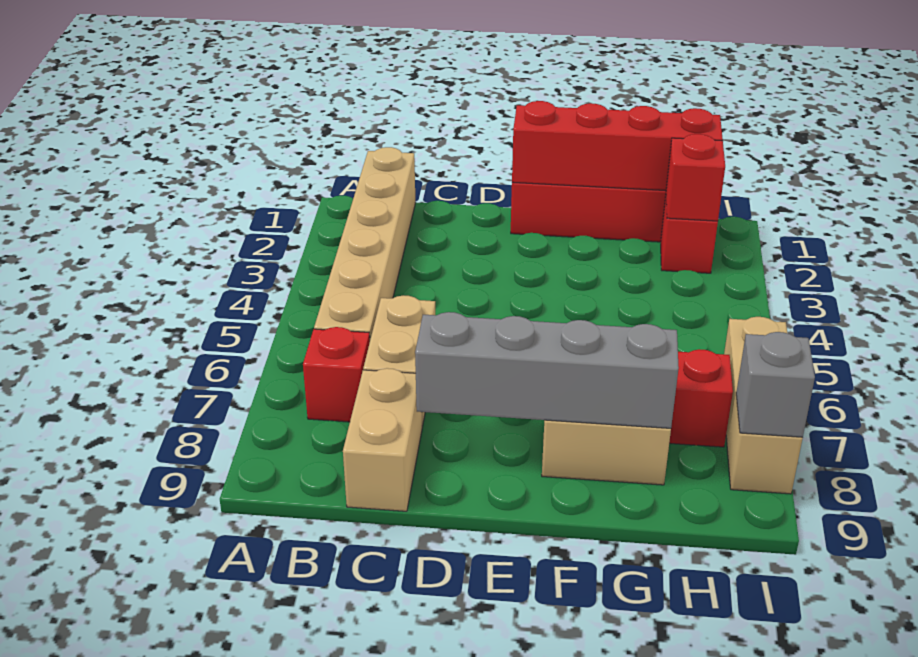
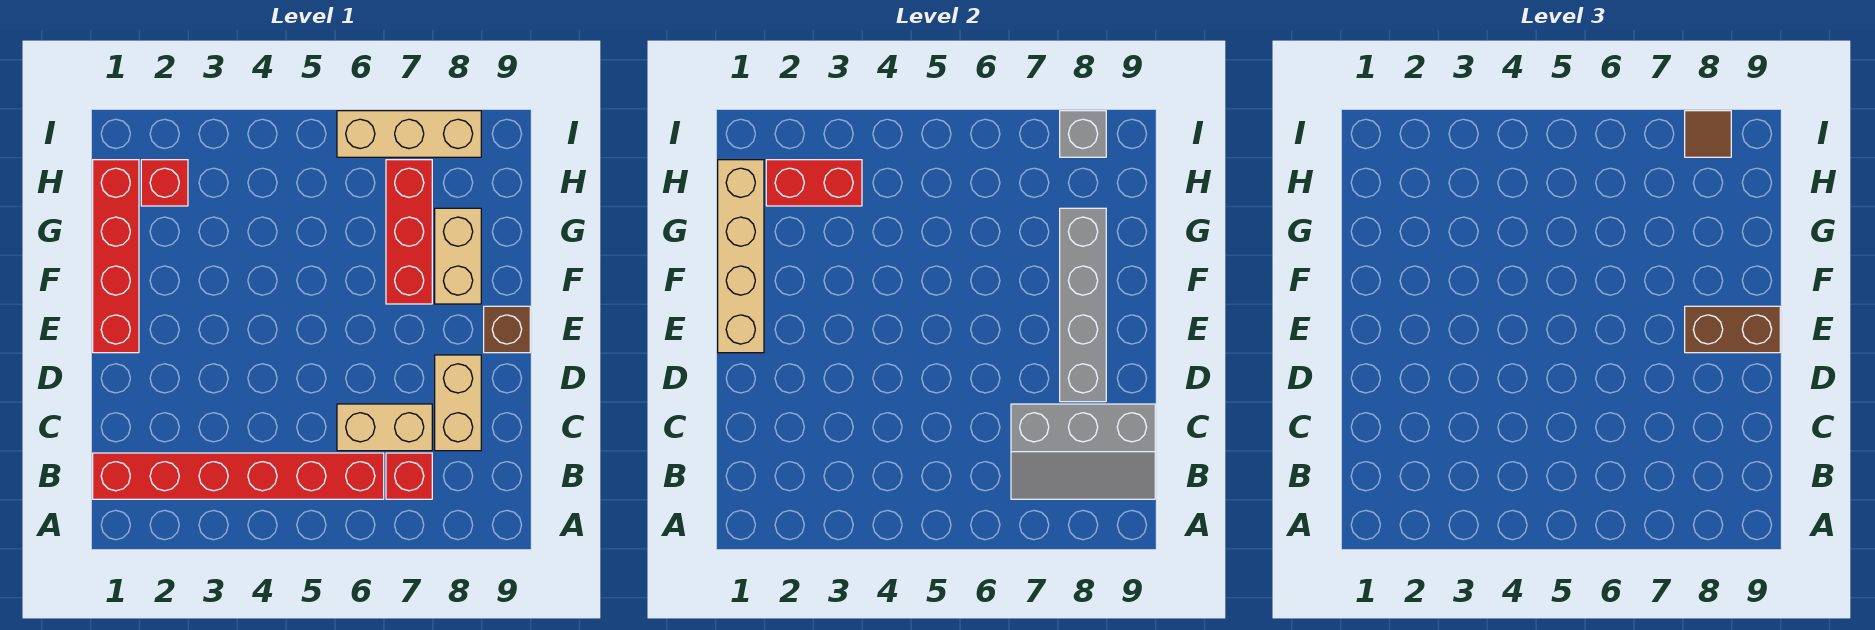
tan 1x6 brick [314,147,415,339] -> red 1x6 brick [93,453,384,499]
none -> grey 2x3 slope [1011,404,1155,499]
tan 1x2 brick [343,368,422,511] -> tan 1x2 brick turned to [435,355,481,451]
red 1x4 brick [512,101,723,191] -> tan 1x4 brick [718,160,764,353]
none -> brown 1x2 brick [1685,306,1780,353]
none -> brown 1x1 brick [484,306,530,353]
red 1x1 brick [666,134,725,221] -> red 1x2 brick [766,160,862,206]
none -> brown 1x1 tile [1685,111,1731,157]

